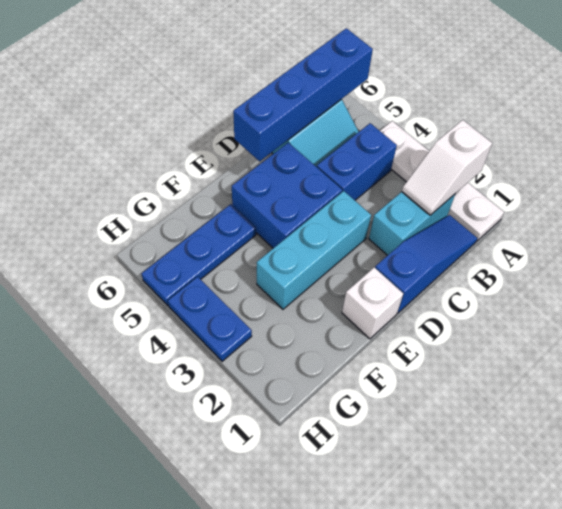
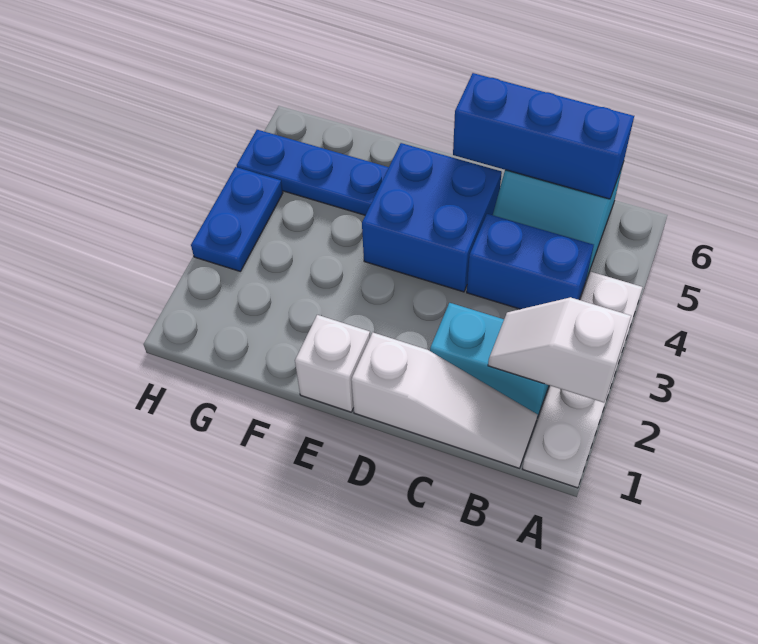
blue 1x4 brick [233,28,373,161] -> blue 1x3 brick [453,73,634,199]
blue 1x3 slope [375,215,477,313] -> white 1x3 slope [351,333,538,468]
cyan 1x3 brick [257,191,371,309] -> none

